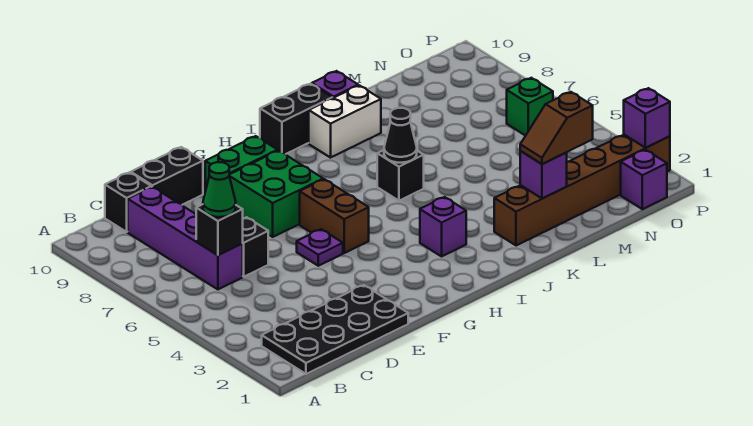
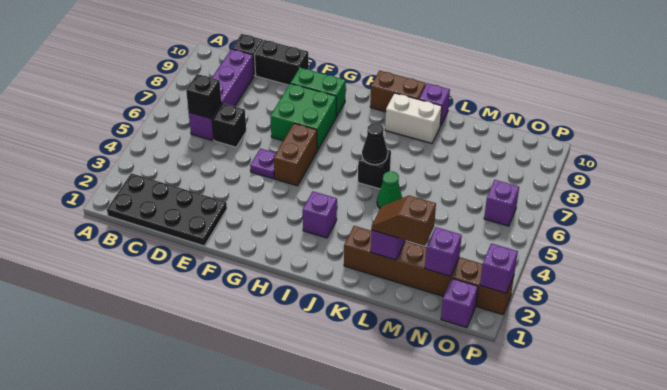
green 1x1 cone [203,162,236,217] -> green 1x1 cone moved to [377,171,402,208]
black 1x2 brick [260,84,332,154] -> brown 1x2 brick [370,71,426,112]
none -> purple 1x1 brick [425,227,462,277]
green 1x1 brick [507,78,553,136] -> purple 1x1 brick [484,180,519,226]

